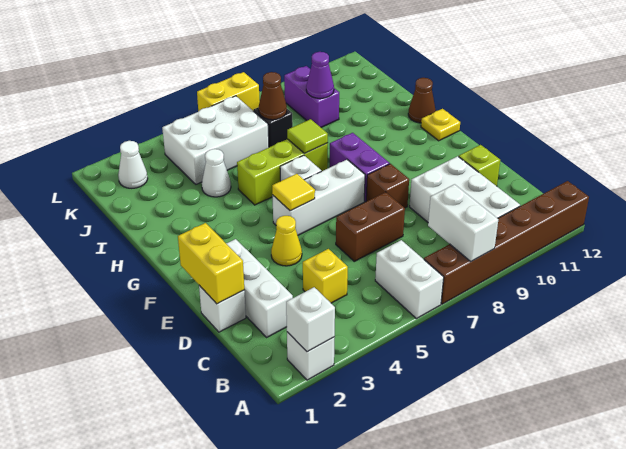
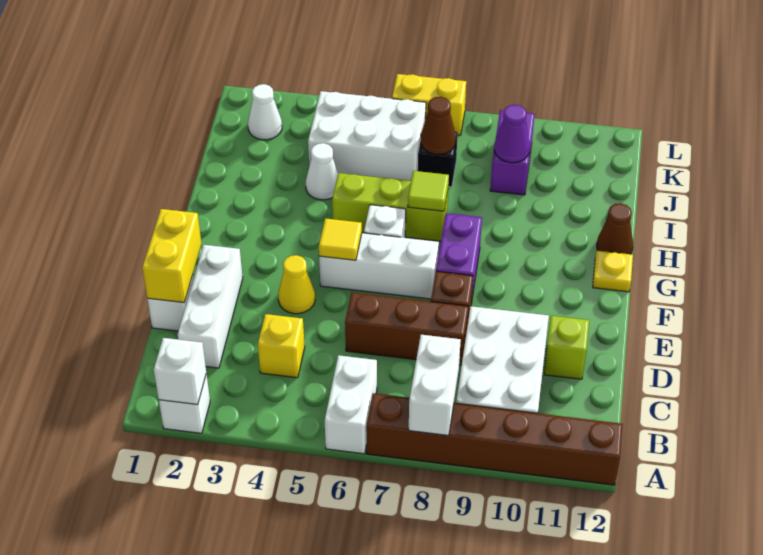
brown 1x2 brick [336,192,405,261] -> brown 1x3 brick [345,293,469,365]

